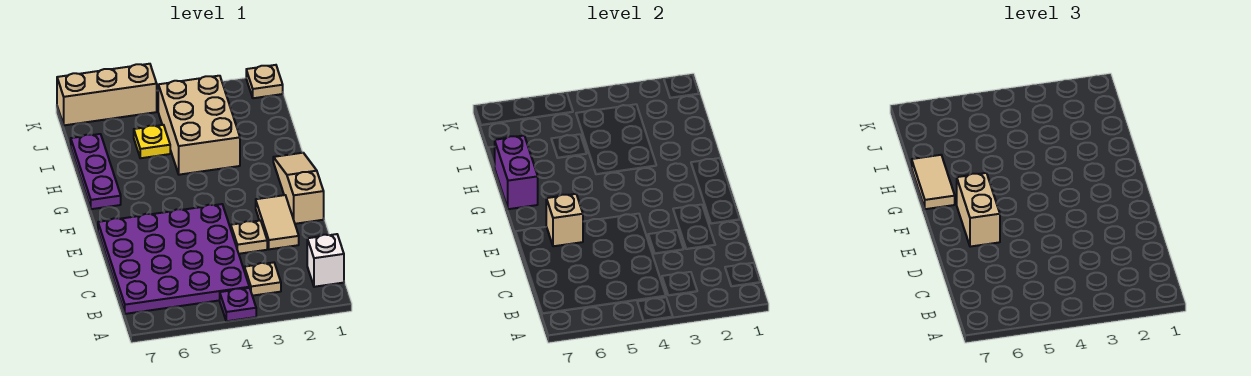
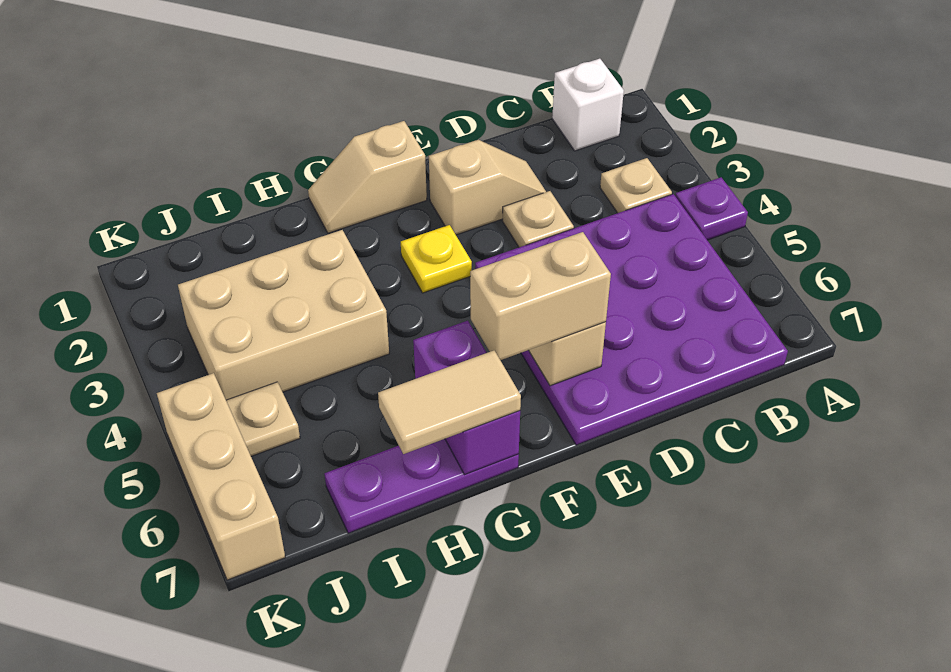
tan 1x2 tile [256,195,299,249] -> tan 1x2 slope [429,140,546,235]
tan 1x3 slope [273,153,324,224] -> tan 1x2 slope [308,121,427,233]
purple 1x2 brick [495,136,538,209] -> purple 1x2 brick turned to [413,321,520,475]
yellow 1x1 plate [134,125,170,158] -> yellow 1x1 plate moved to [401,225,472,293]
tan 1x1 plate [246,65,283,98] -> tan 1x1 plate moved to [226,382,300,456]

